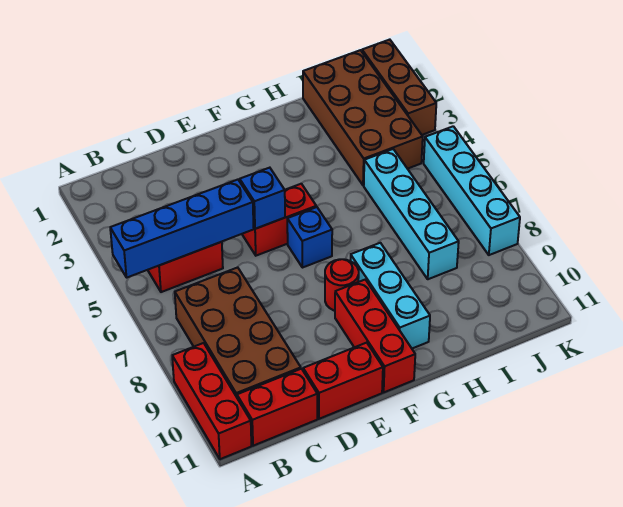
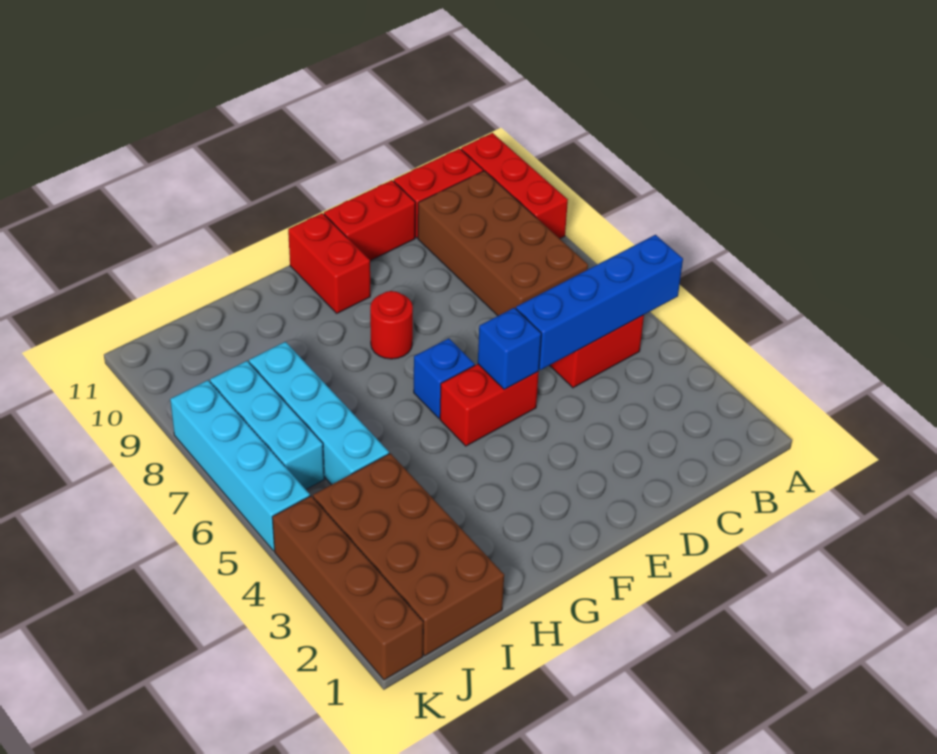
red 1x3 brick [335,280,415,392] -> red 1x2 brick [288,213,370,313]
cyan 1x3 brick [351,243,430,348] -> cyan 1x3 brick moved to [210,361,324,489]
brown 1x3 brick [362,40,436,135] -> brown 1x4 brick [272,496,423,680]

